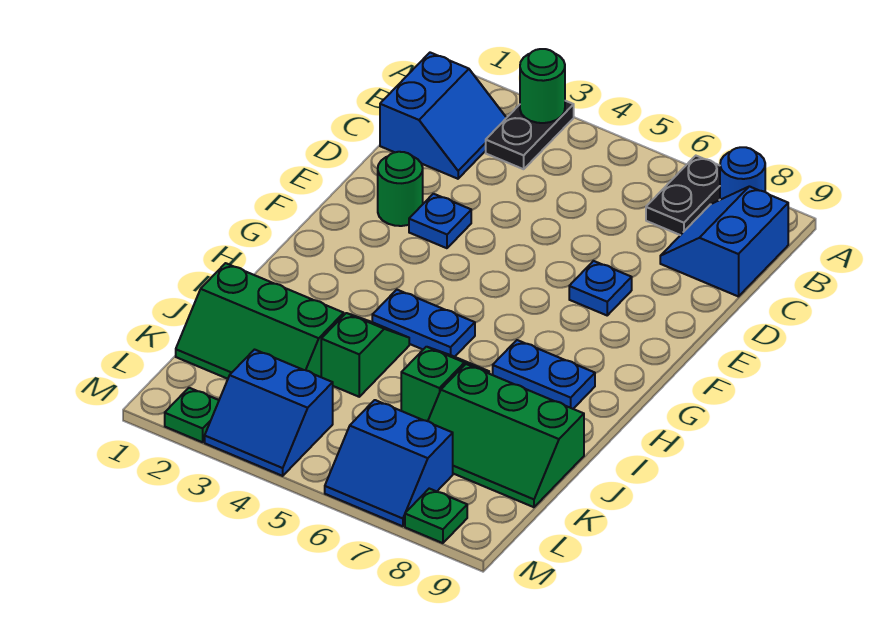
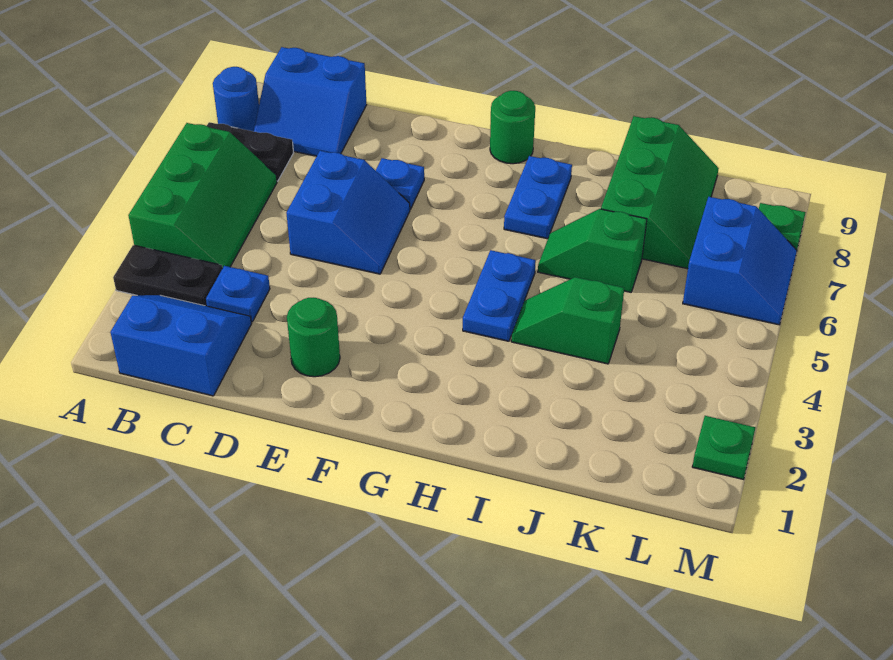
green 1x1 round brick [520,49,565,123] -> green 1x1 round brick moved to [490,91,535,164]
blue 1x1 plate [409,194,471,248] -> blue 1x1 plate moved to [206,266,270,322]
green 2x3 slope [176,263,344,379] -> green 2x3 slope moved to [128,123,277,268]
blue 2x2 slope [205,350,333,476] -> blue 2x2 slope moved to [286,151,410,274]

